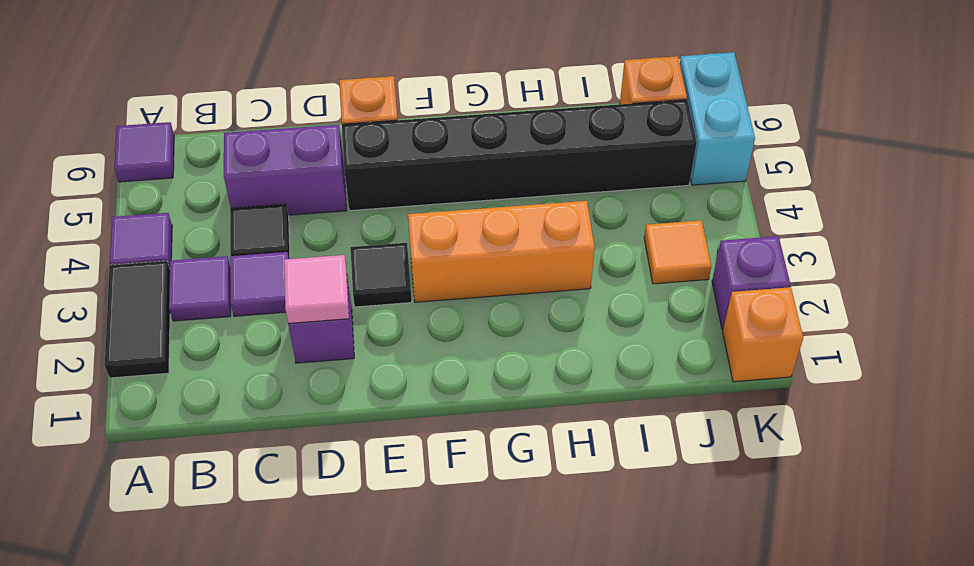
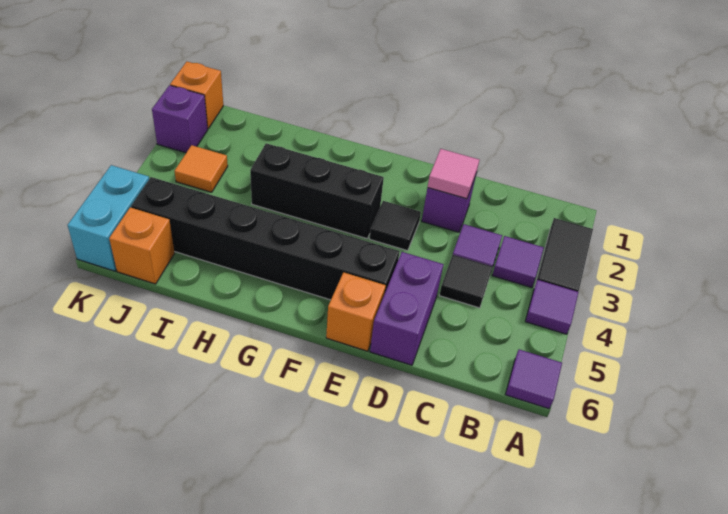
purple 1x2 brick [224,125,346,215] -> purple 1x2 brick turned to [370,252,443,365]
orange 1x3 brick [408,201,595,302] -> black 1x3 brick [250,143,384,239]

